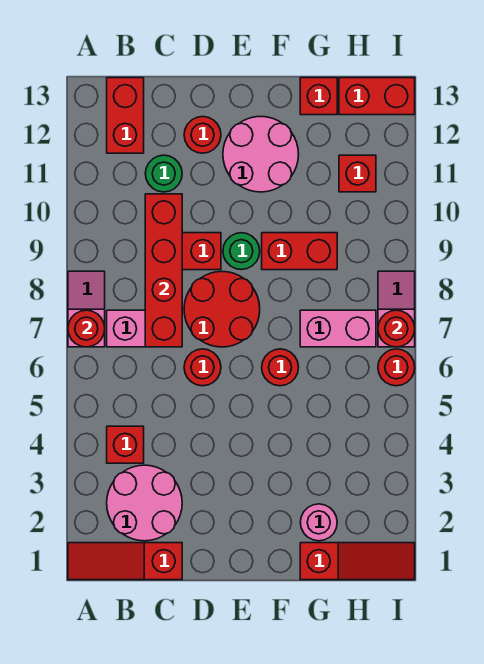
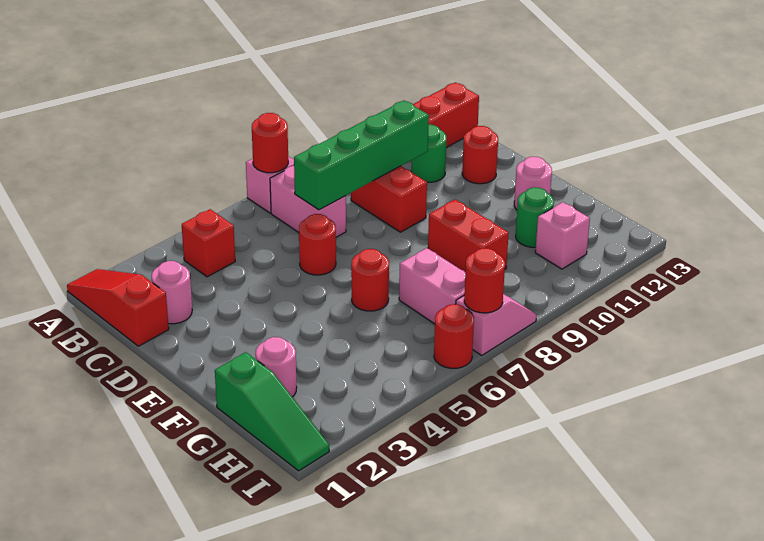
pink 2x2 round brick [107,465,182,541] -> pink 1x1 round brick [151,261,192,324]
red 1x4 brick [145,194,182,347] -> green 1x4 brick [294,101,429,210]
red 2x2 round brick [184,272,260,347] -> none
green 1x1 round brick [223,233,260,270] -> green 1x1 round brick moved to [516,187,554,247]
pink 2x2 round brick [223,116,299,192] -> pink 1x1 round brick [514,157,552,210]
red 1x3 slope [300,543,415,580] -> green 1x3 slope [215,352,329,471]
red 1x1 brick [300,78,337,115] -> none
red 1x1 brick [339,155,376,192] -> pink 1x1 brick [535,202,590,269]
red 1x2 brick [339,78,415,115] -> none

